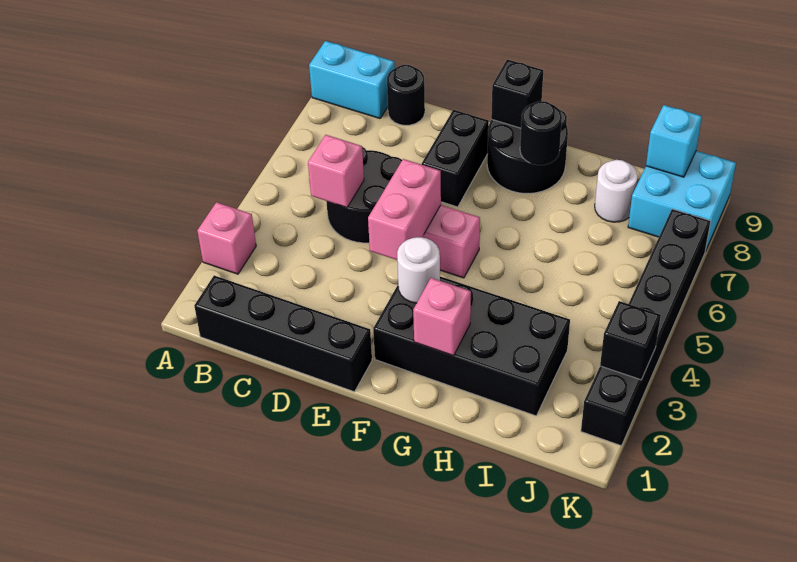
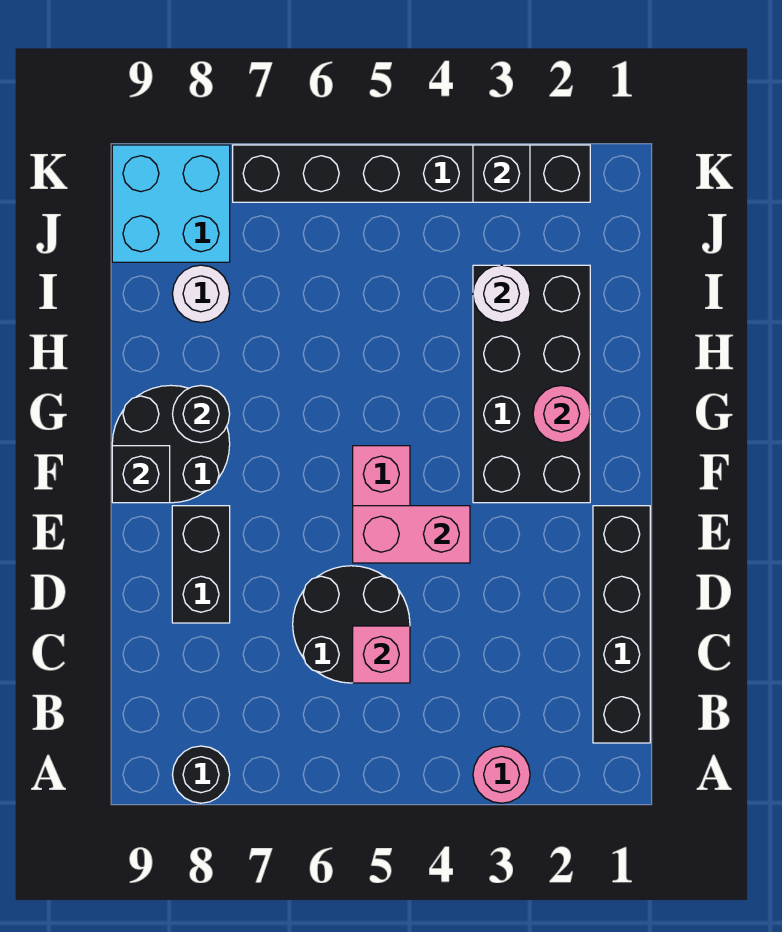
pink 1x1 brick [197,202,256,274] -> pink 1x1 round brick [473,746,530,803]
cyan 1x2 brick [309,41,395,118] -> none
black 1x1 round brick [387,65,425,125] -> black 1x1 round brick moved to [172,746,230,803]
black 1x2 brick [422,110,489,207] -> black 1x2 brick turned to [172,506,230,623]
white 1x1 round brick [397,237,440,303] -> white 1x1 round brick moved to [473,265,530,322]
pink 1x1 brick [413,278,471,356] -> pink 1x1 round brick [533,385,590,443]
cyan 1x1 brick [646,105,702,177] -> none

